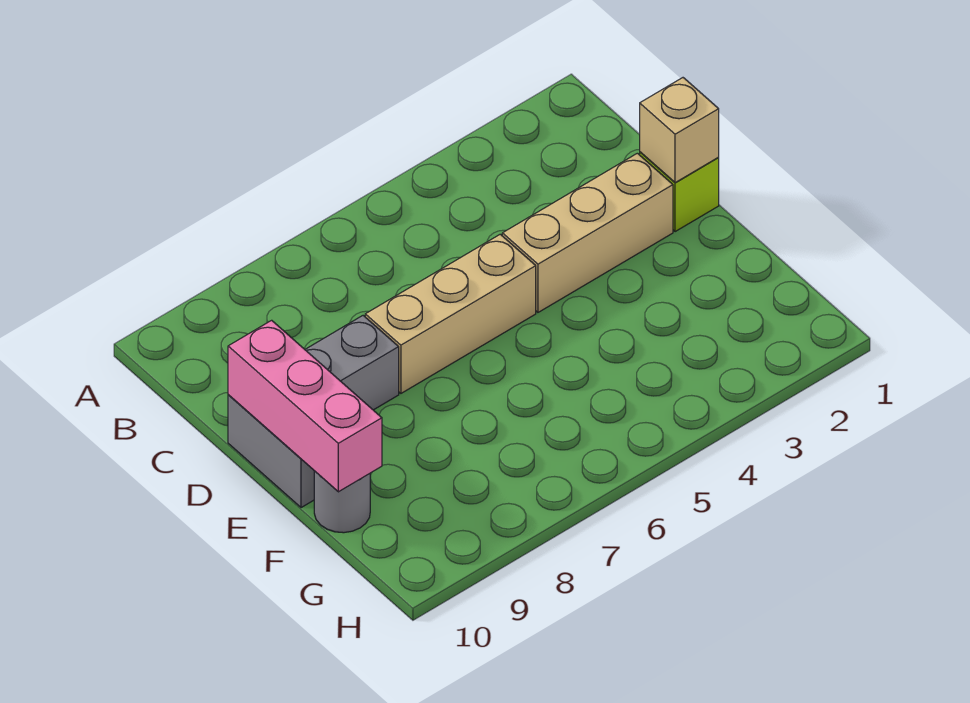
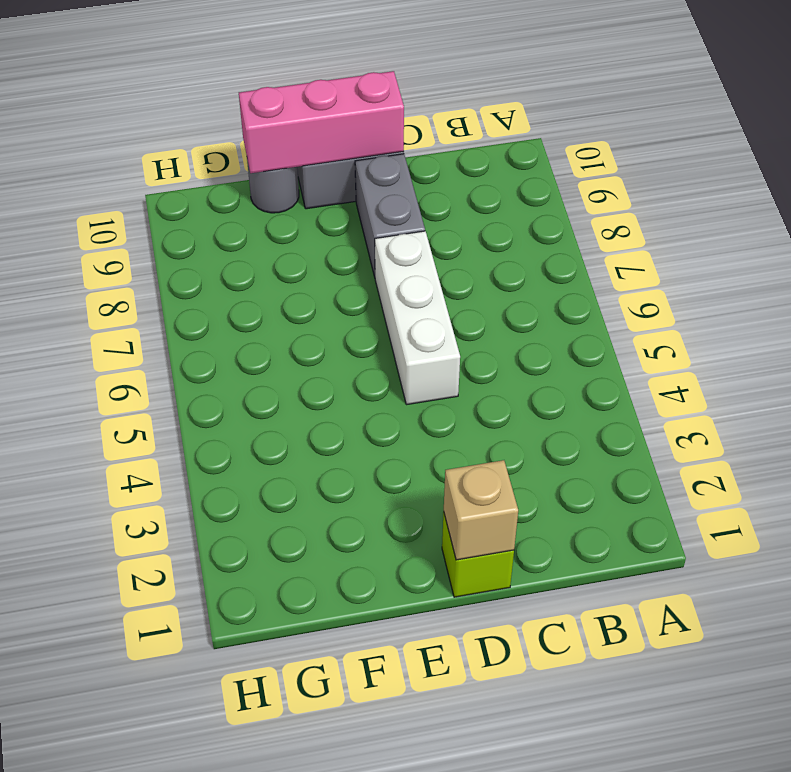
tan 1x3 brick [502,153,673,312] -> none
tan 1x3 brick [365,234,536,393] -> white 1x3 brick [375,231,460,405]

